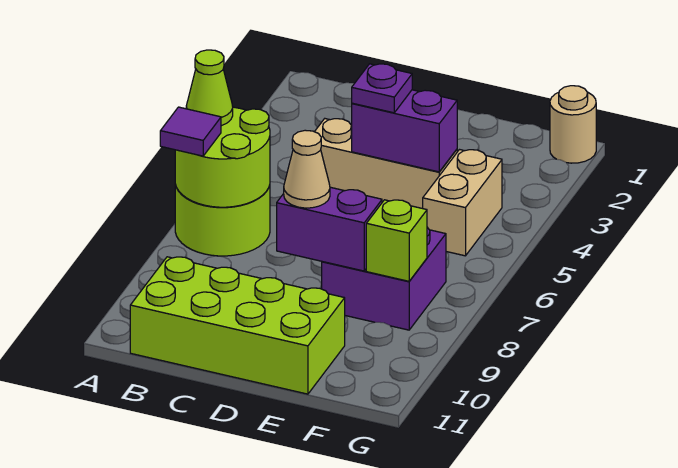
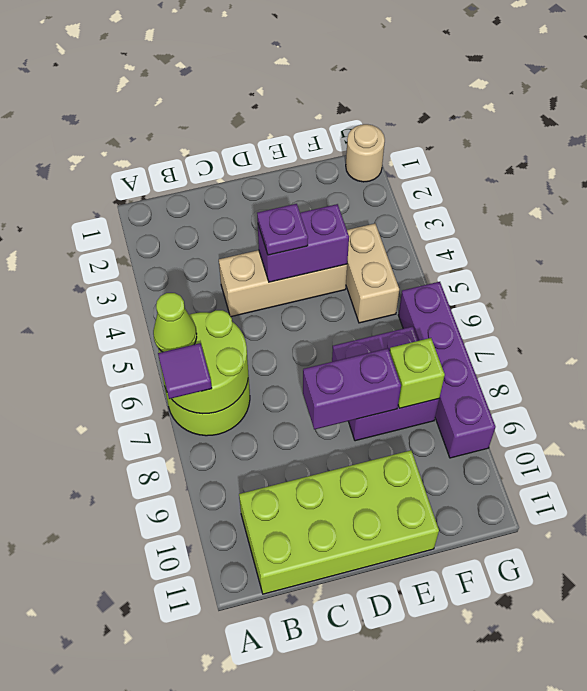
tan 1x1 cone [284,130,330,208] -> none
none -> purple 1x4 brick [398,282,496,458]

